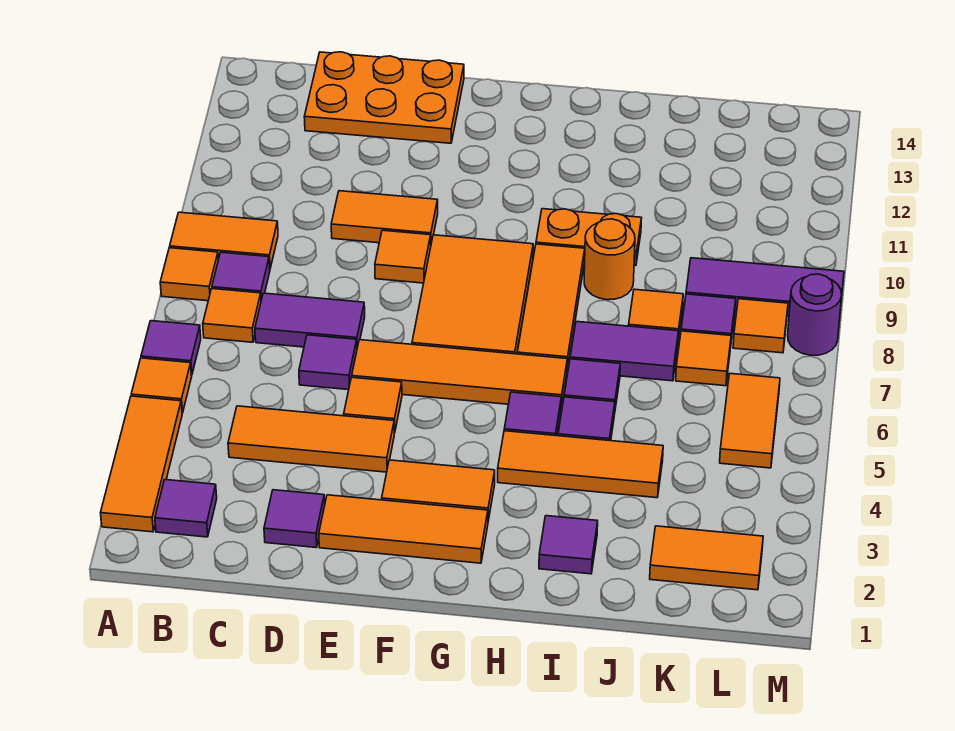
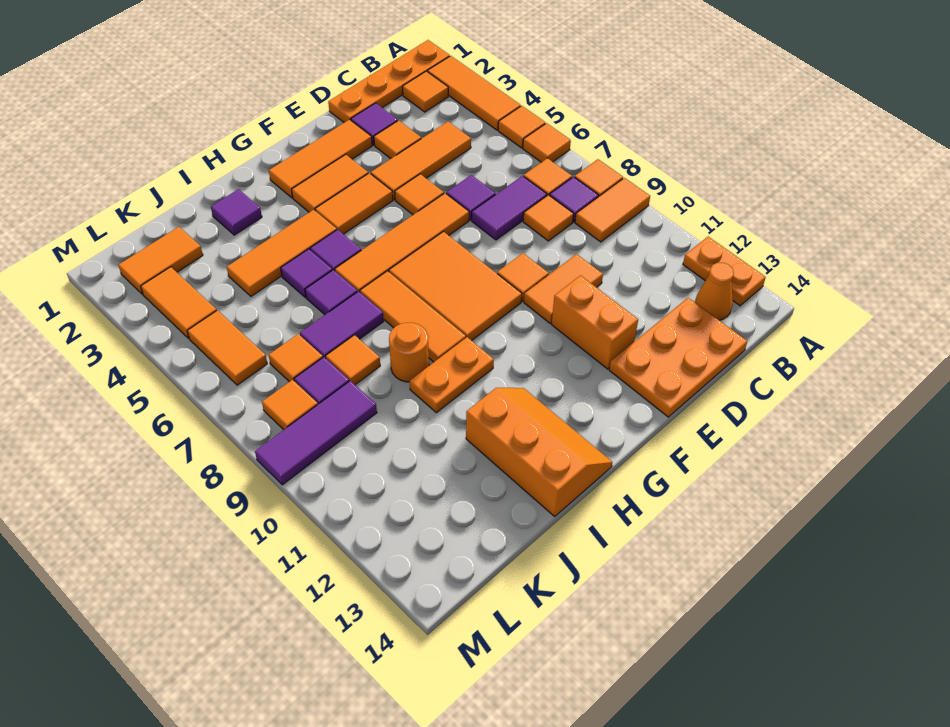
none -> orange 1x4 plate [328,40,450,123]
purple 1x1 tile [141,321,201,375] -> orange 1x1 tile [523,123,571,162]
none -> orange 1x2 plate [683,237,766,306]
purple 1x1 tile [155,480,217,537] -> orange 1x1 tile [403,71,448,112]
none -> orange 1x1 cone [695,263,734,320]
none -> orange 1x1 tile [523,195,574,241]
none -> orange 1x1 tile [374,120,421,159]
none -> orange 1x2 brick [552,276,638,369]
none -> orange 1x2 tile [315,173,393,234]
none -> orange 2x3 slope [466,388,612,516]
none -> orange 1x2 tile [141,267,217,338]
purple 1x1 round brick [788,274,842,355] -> none

